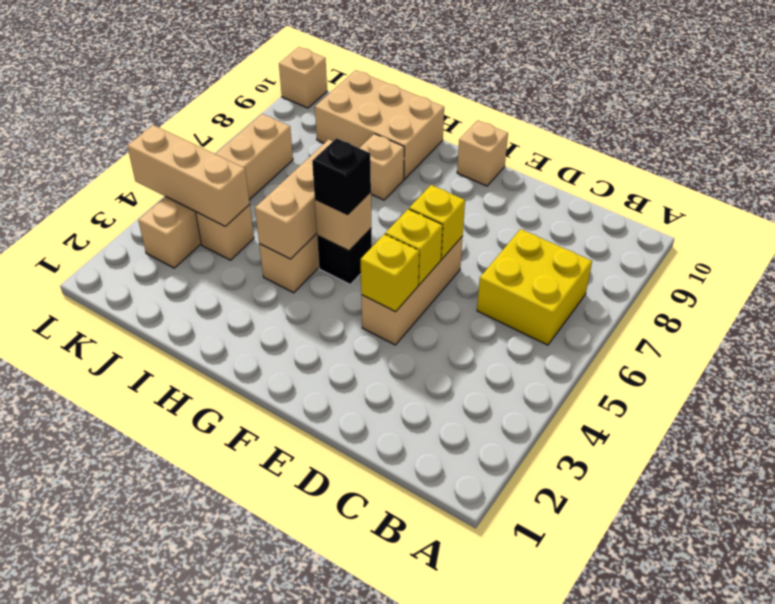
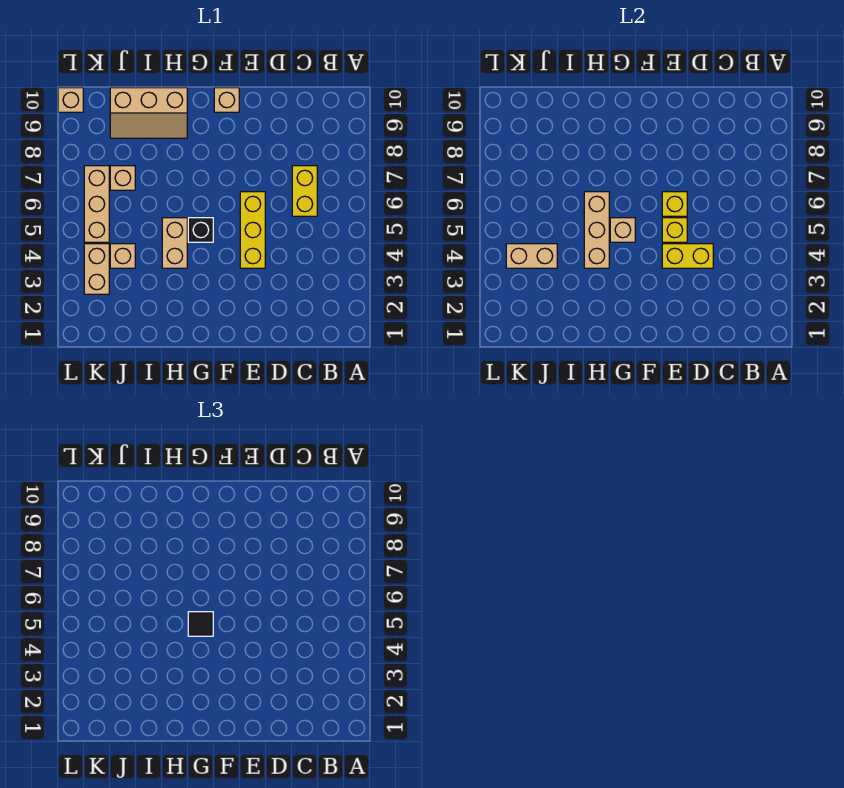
yellow 2x2 brick [477,229,592,345] -> yellow 1x2 brick [292,166,317,216]
tan 1x3 brick [361,236,463,345] -> yellow 1x3 brick [240,192,265,268]
yellow 1x1 brick [361,234,419,312] -> yellow 1x2 brick [662,244,713,268]
black 1x1 brick [312,138,371,215] -> black 1x1 tile [188,612,213,636]
tan 1x1 brick [360,134,404,200] -> tan 1x1 brick moved to [110,166,135,190]
tan 2x3 brick [315,70,444,179] -> tan 2x3 slope [110,88,187,138]
tan 1x3 brick [127,125,250,226] -> tan 1x2 brick [506,244,557,268]

